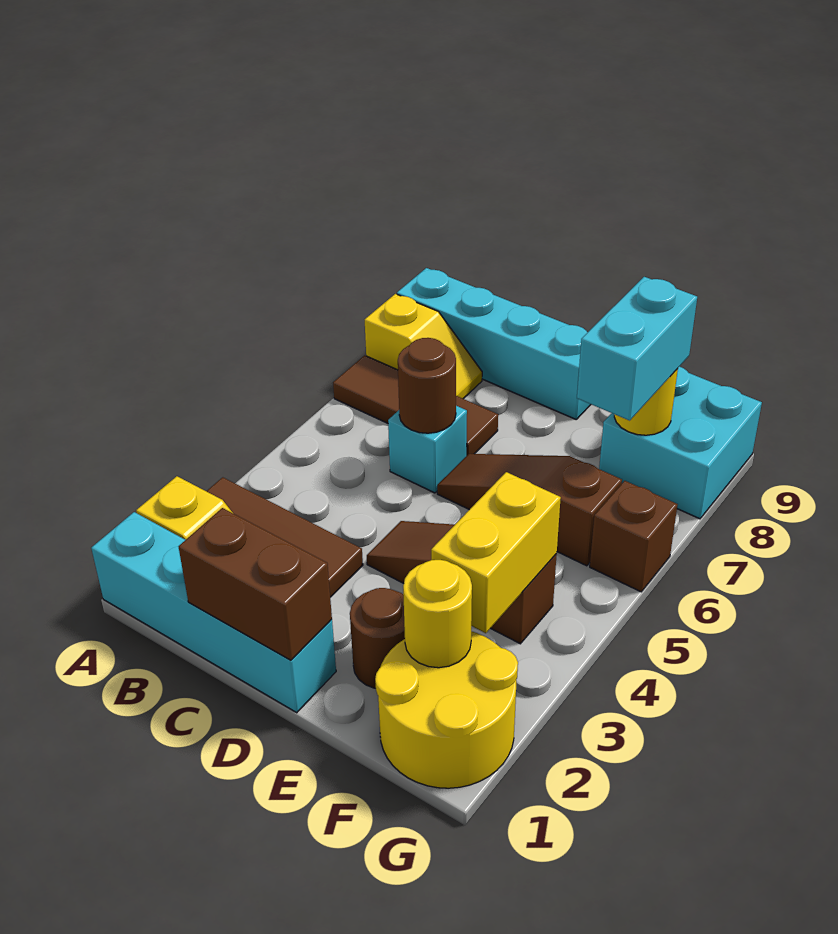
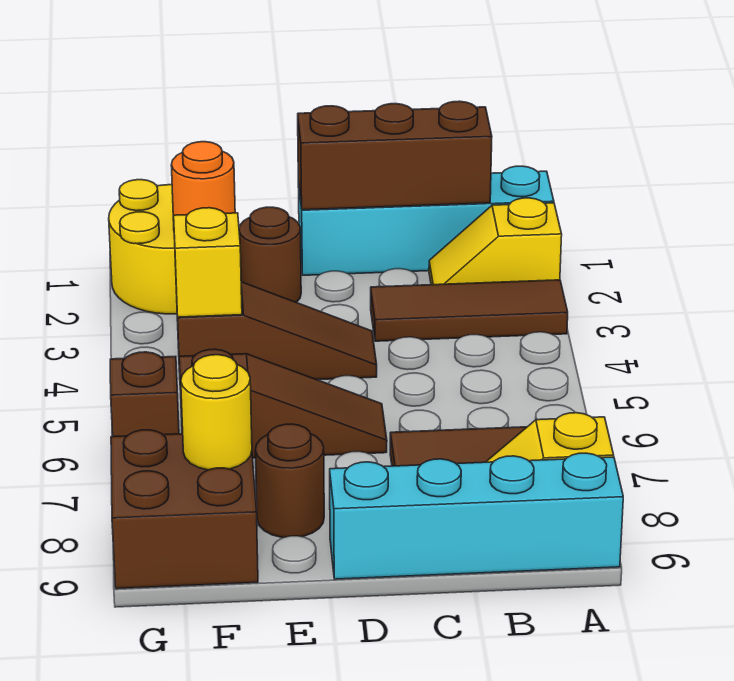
brown 1x2 brick [179,508,332,660] -> brown 1x3 brick [298,101,492,210]
cyan 1x1 brick [388,406,467,493] -> none
brown 1x1 round brick [398,338,456,433] -> brown 1x1 round brick moved to [255,424,324,538]
yellow 1x1 round brick [403,560,472,668] -> orange 1x1 round brick [171,142,235,221]
yellow 1x2 brick [431,472,561,633] -> yellow 1x1 brick [174,208,242,317]
cyan 1x2 brick [577,277,697,421] -> none
cyan 2x2 brick [599,367,762,519] -> brown 2x2 brick [111,430,258,589]

